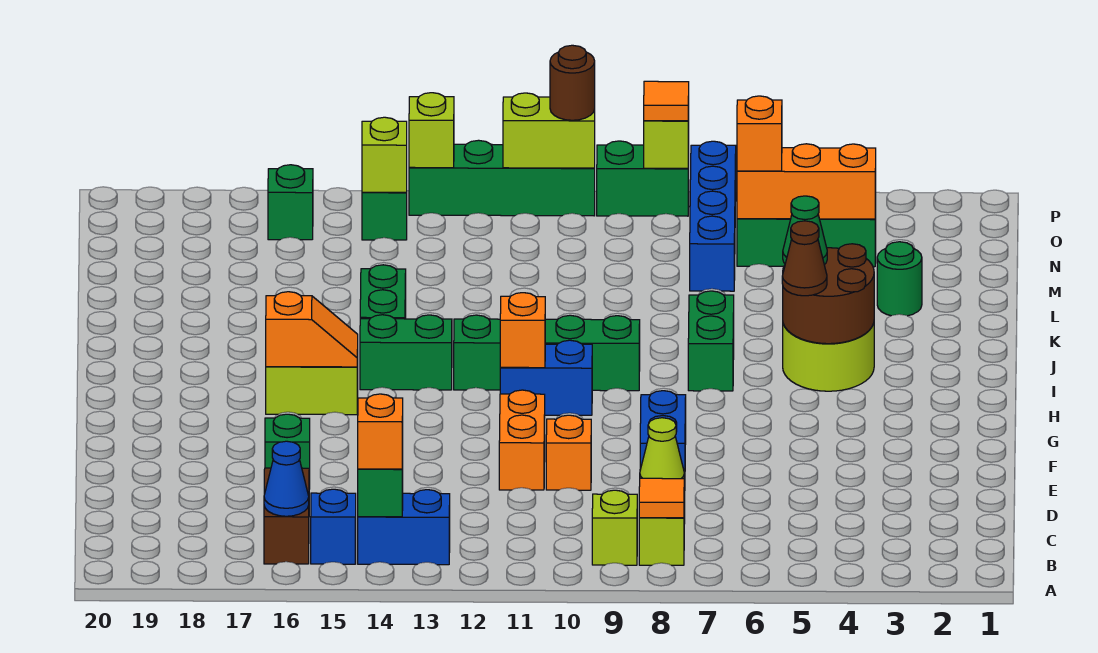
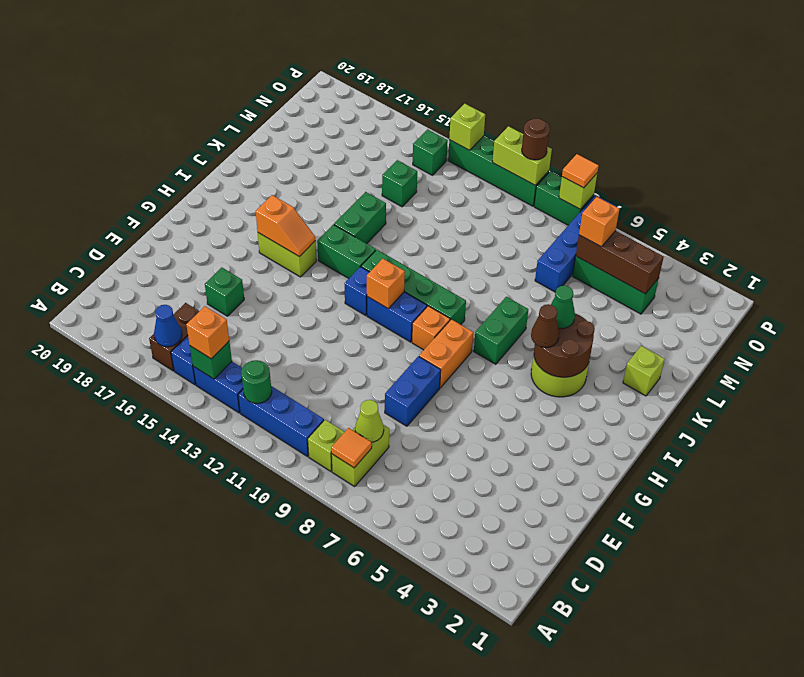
none -> blue 1x3 brick [238,386,324,457]
orange 1x1 brick [546,415,591,490] -> orange 1x1 brick moved to [412,306,450,350]
orange 1x2 brick [499,390,545,490] -> orange 1x2 brick moved to [419,319,473,388]
none -> blue 1x1 brick [344,267,369,316]
green 1x1 round brick [877,242,922,316] -> green 1x1 round brick moved to [241,360,272,403]
orange 1x3 brick [737,144,876,219] -> brown 1x3 brick [576,231,664,294]
lime 1x1 brick [362,117,407,192] -> lime 1x1 brick moved to [623,346,665,396]
green 1x1 brick [268,165,313,240] -> green 1x1 brick moved to [382,160,417,207]

